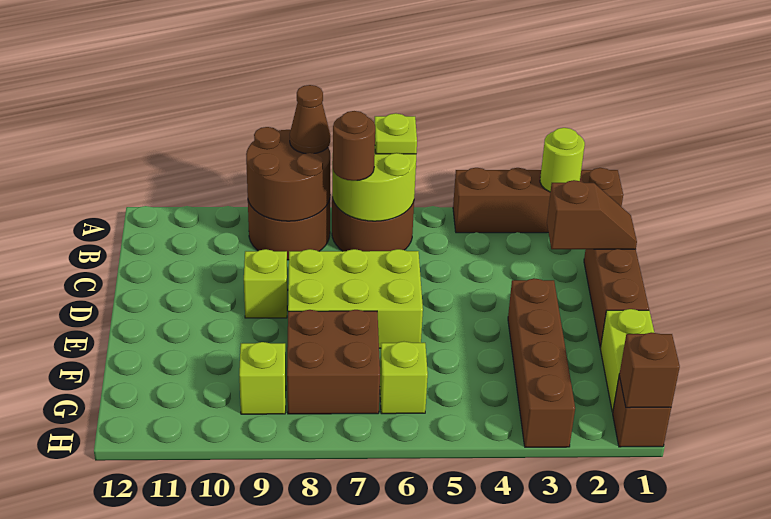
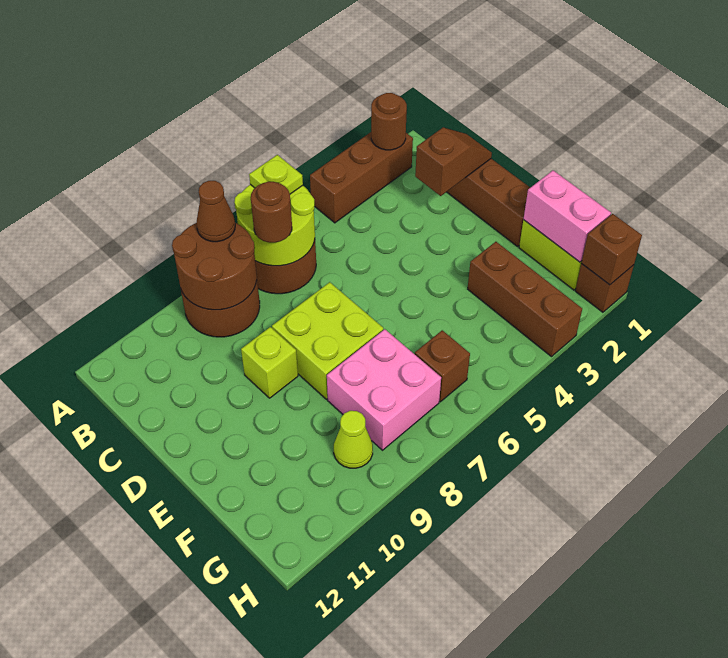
brown 1x4 brick [453,168,623,233] -> brown 1x3 brick [310,132,413,223]
lime 1x1 round brick [540,128,585,192] -> brown 1x1 round brick [371,93,407,150]
lime 2x3 brick [288,249,423,348] -> lime 2x2 brick [272,282,383,399]
brown 1x4 brick [508,278,575,447] -> brown 1x3 brick [468,242,582,357]
none -> pink 1x2 brick [524,170,611,262]
brown 2x2 brick [287,310,380,414] -> pink 2x2 brick [327,329,441,450]
lime 1x1 brick [380,342,428,414] -> brown 1x1 brick [415,330,470,402]
lime 1x1 brick [239,342,286,414] -> lime 1x1 cone [334,411,373,468]

